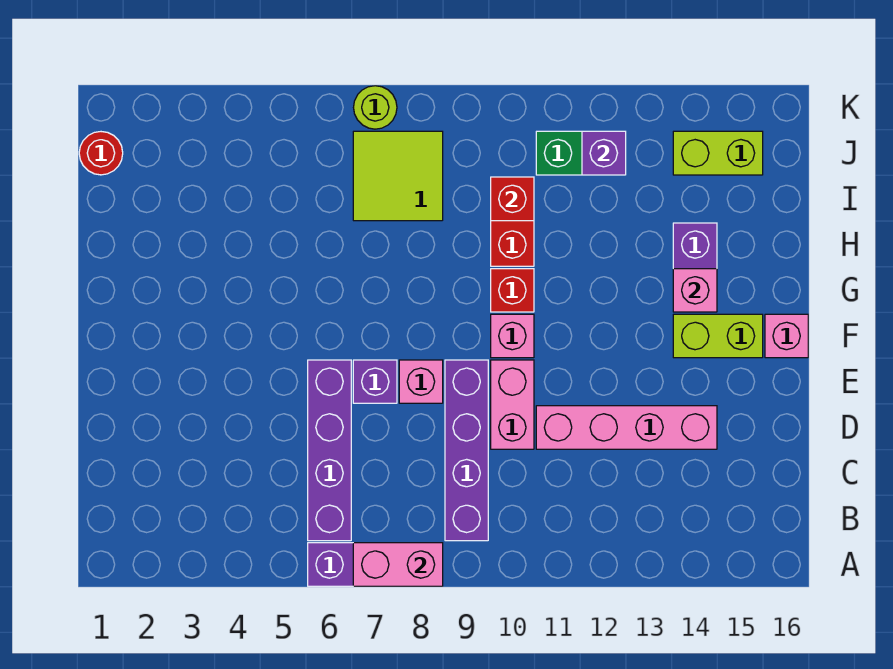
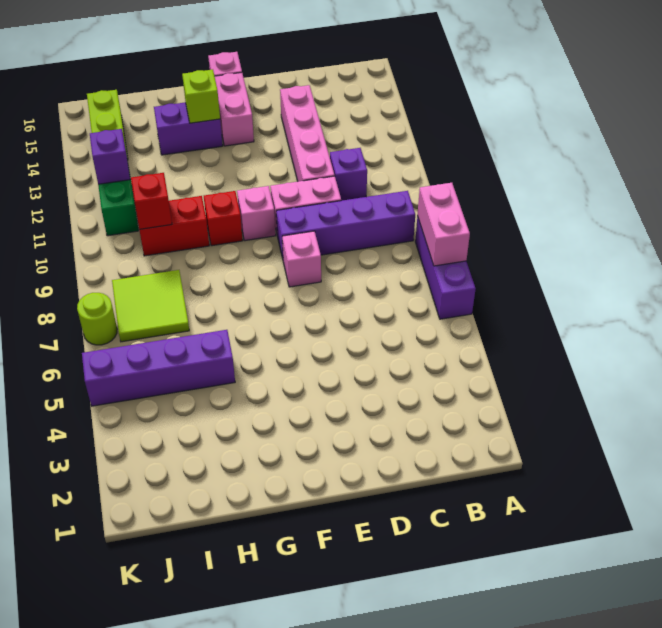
purple 1x4 brick [308,360,351,541] -> purple 1x4 brick moved to [82,330,235,406]
purple 1x1 brick [353,360,397,403] -> purple 1x1 brick moved to [330,148,367,201]
lime 1x2 brick [673,314,763,358] -> pink 1x2 brick [215,73,254,146]
pink 1x1 brick [673,269,717,312] -> lime 1x1 brick [182,69,220,123]
red 1x1 round brick [79,132,123,175] -> none

